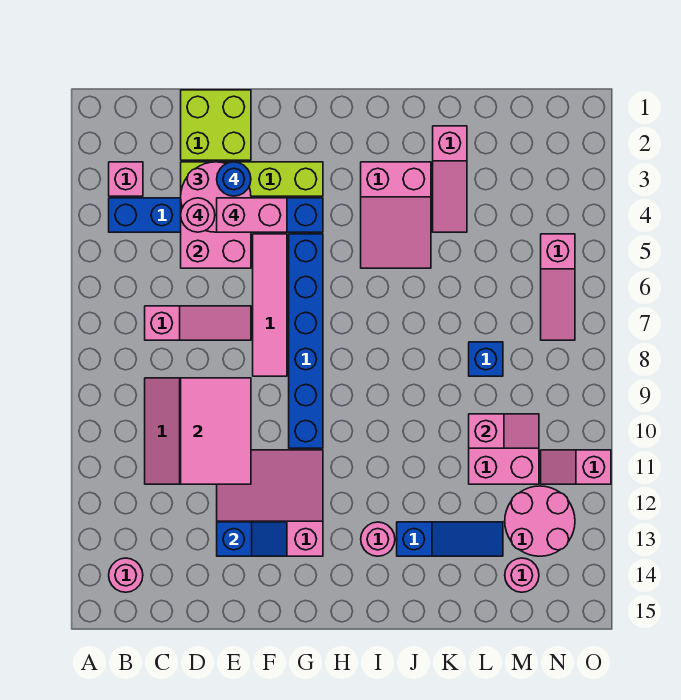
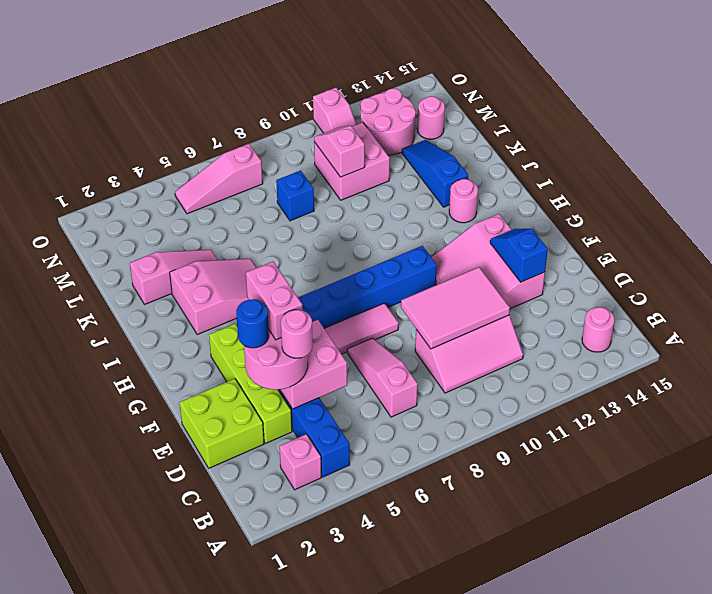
pink 1x3 slope [541,234,575,340] -> pink 1x3 slope turned to [175,144,263,214]

